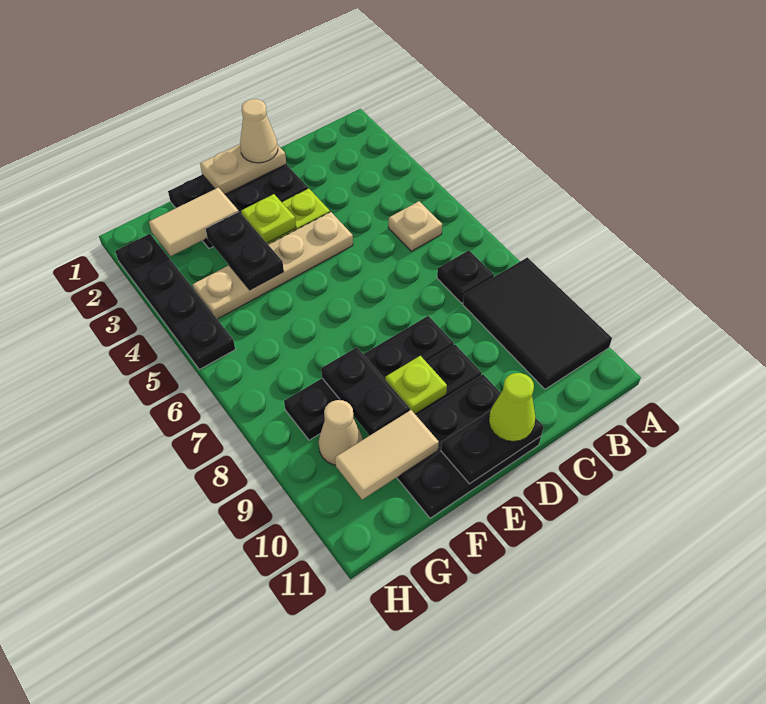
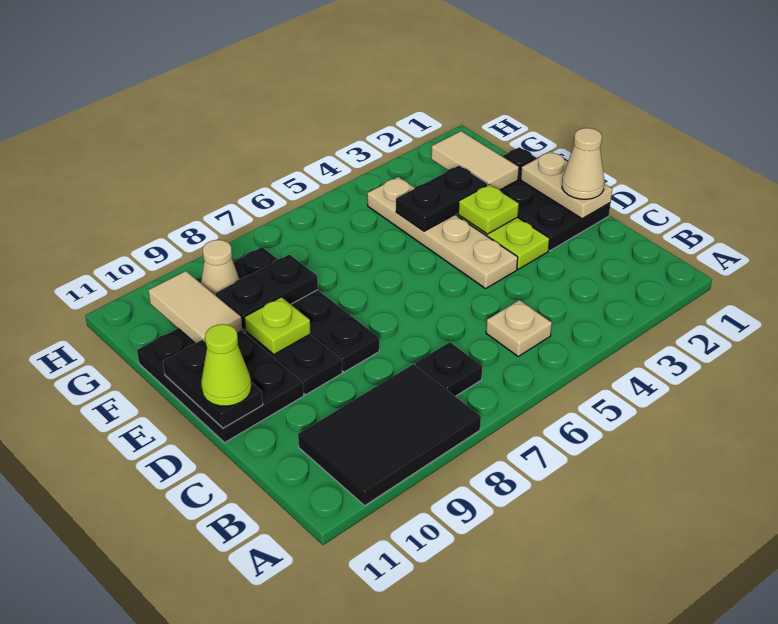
black 1x4 plate [115,234,235,369] -> none

